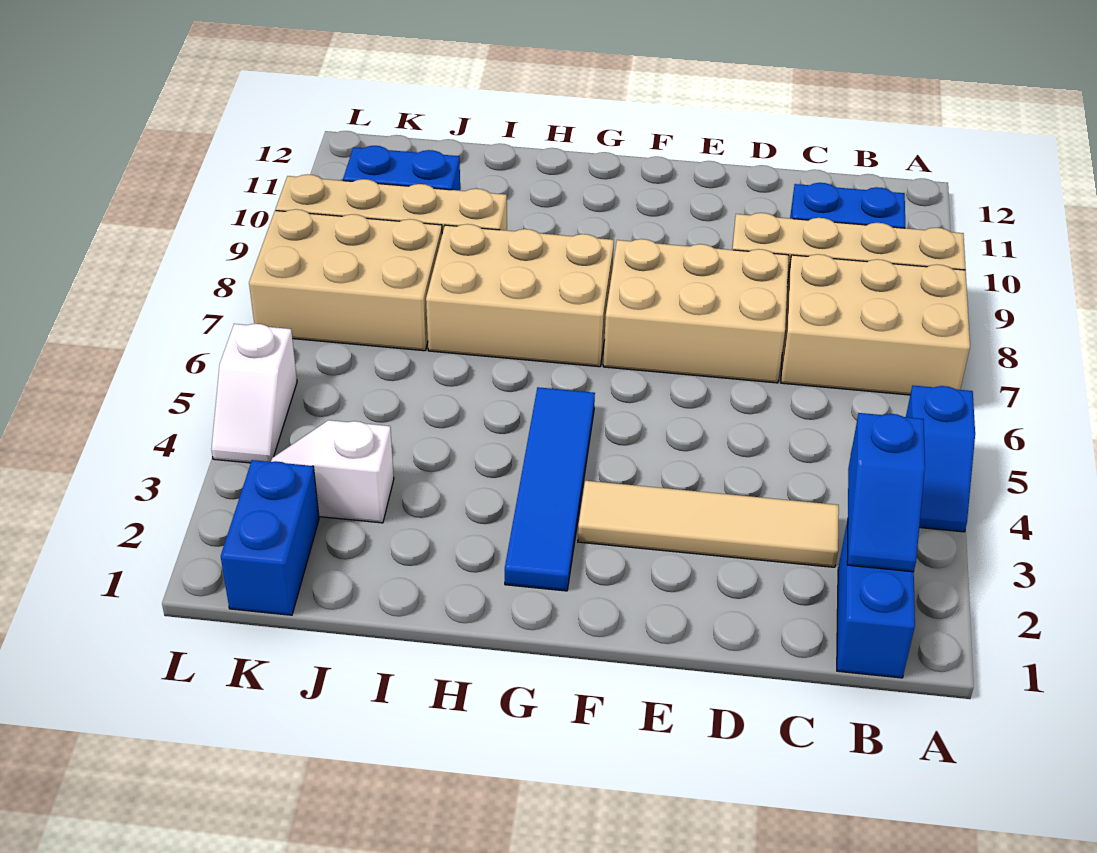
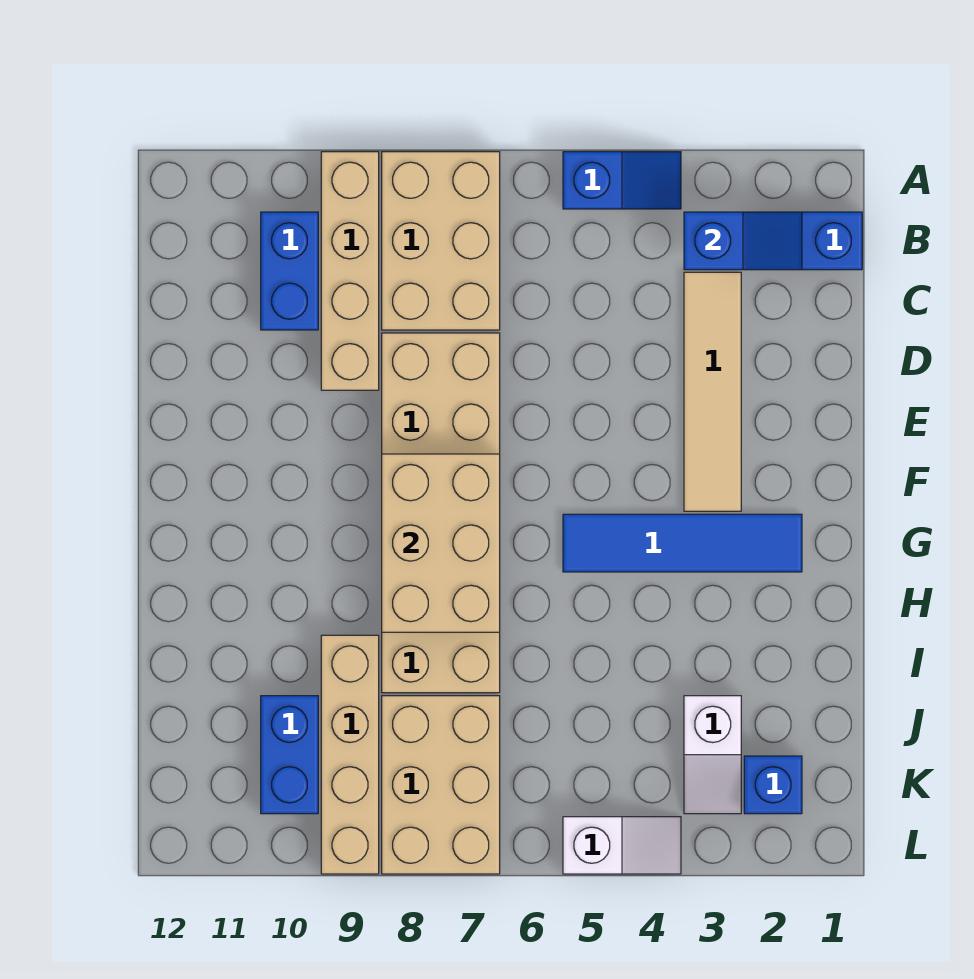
none -> tan 2x3 brick [382,454,500,632]
blue 1x2 brick [221,460,319,615] -> blue 1x1 brick [744,756,802,814]

